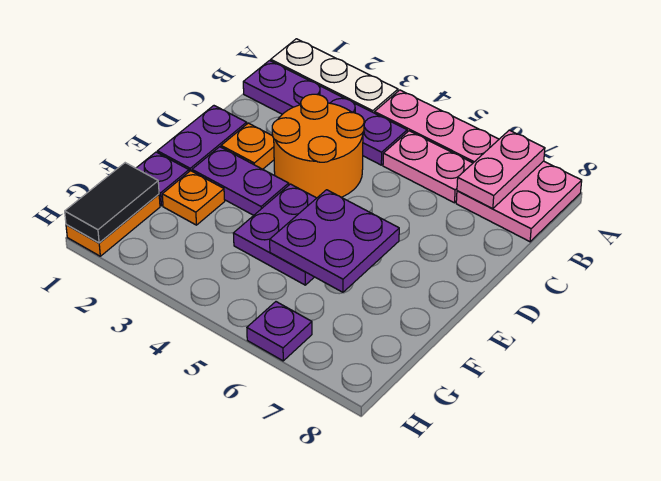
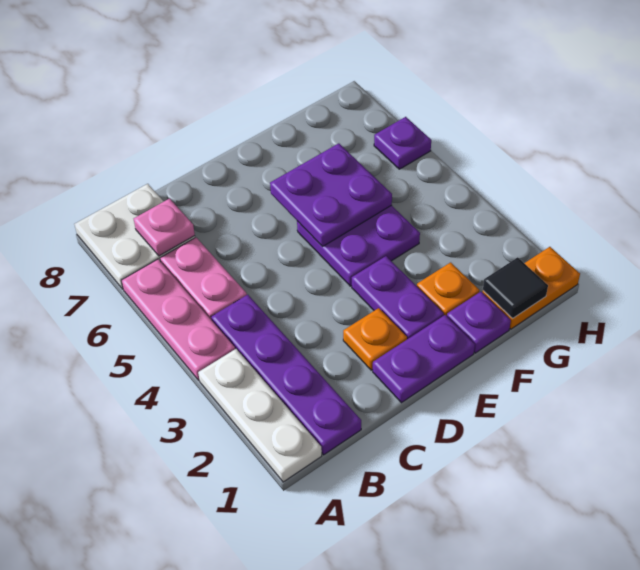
pink 2x2 plate [456,161,582,242] -> white 2x2 plate [75,184,195,289]
pink 1x2 plate [457,130,545,209] -> pink 1x1 plate [134,199,195,256]
orange 2x2 round brick [272,94,364,198] -> none
black 1x2 tile [65,163,159,243] -> black 1x1 tile [483,257,548,318]

